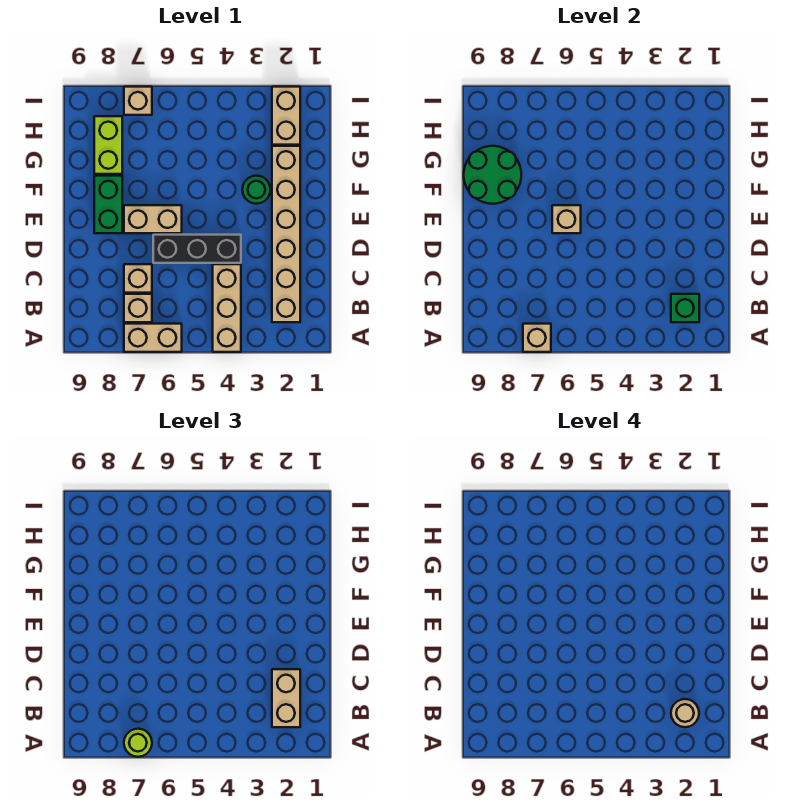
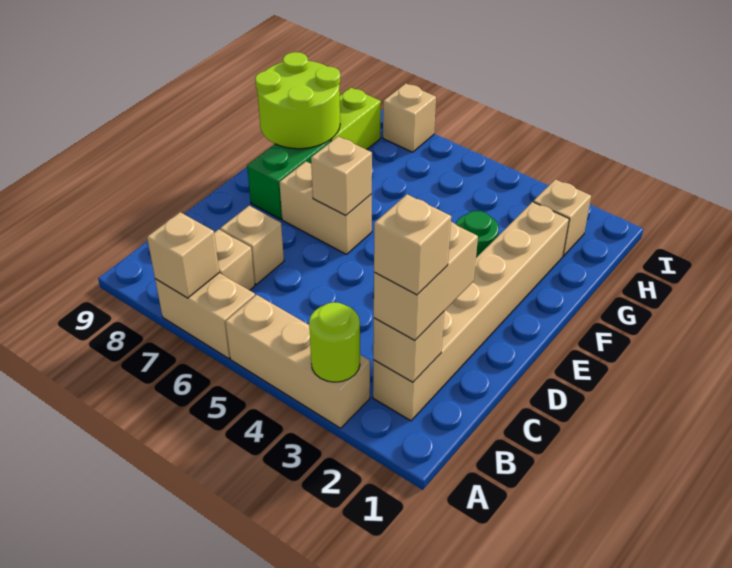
tan 1x3 brick [213,264,241,352] -> tan 1x3 brick turned to [225,295,370,428]
lime 1x1 round brick [124,729,152,757] -> lime 1x1 round brick moved to [309,302,360,382]
green 1x1 brick [671,294,699,322] -> tan 1x1 brick [373,312,444,382]
tan 1x1 round brick [671,699,699,727] -> tan 1x1 brick [374,194,451,295]
black 1x3 brick [153,235,241,263] -> none
green 2x2 round brick [464,146,521,204] -> lime 2x2 round brick [255,52,340,149]
tan 1x2 brick [272,87,300,145] -> tan 1x1 brick [534,179,591,256]

